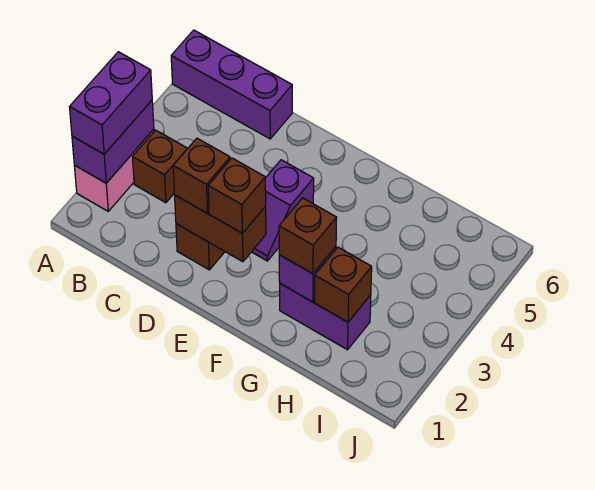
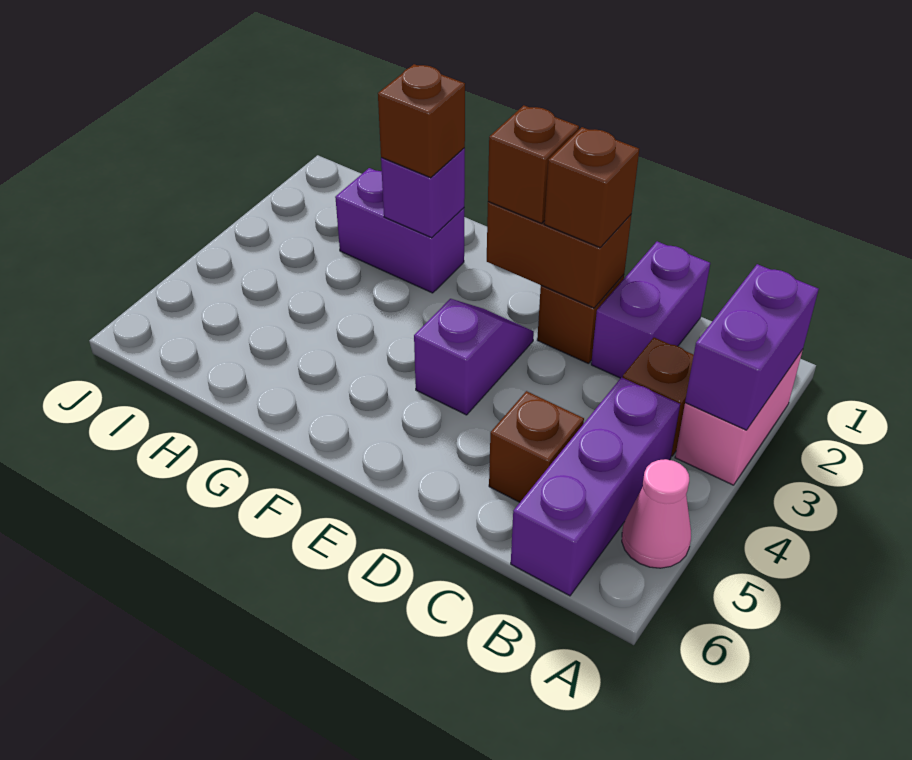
purple 1x2 brick [70,52,152,154] -> purple 1x2 brick moved to [591,241,710,378]
none -> pink 1x1 cone [622,459,691,568]
purple 1x3 brick [171,30,292,139] -> purple 1x3 brick turned to [511,377,680,596]
brown 1x1 brick [315,247,372,322] -> brown 1x1 brick moved to [489,391,584,502]

